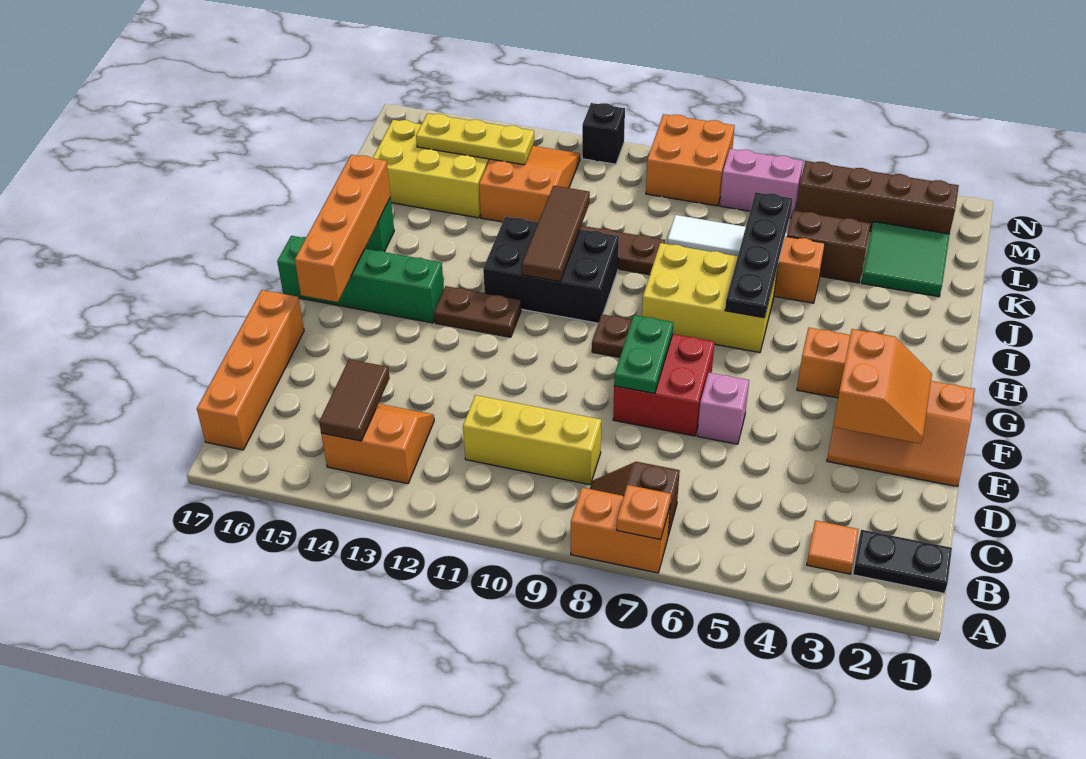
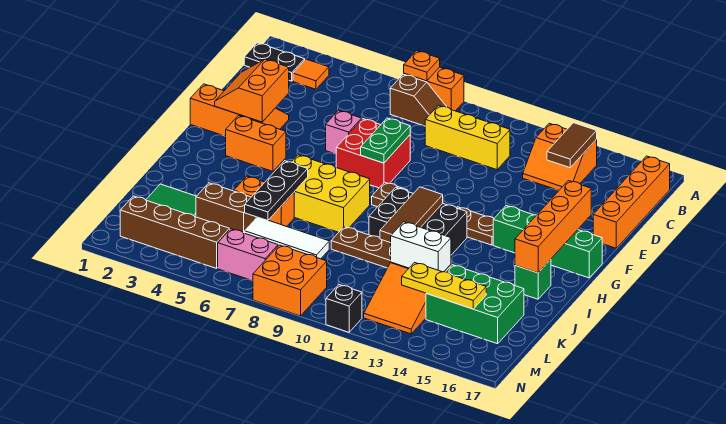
black 1x4 plate [725,192,793,318] -> black 1x3 plate [245,161,308,221]
none -> white 1x2 brick [391,222,451,272]
yellow 2x3 brick [373,120,490,218] -> green 2x3 brick [426,265,524,344]

